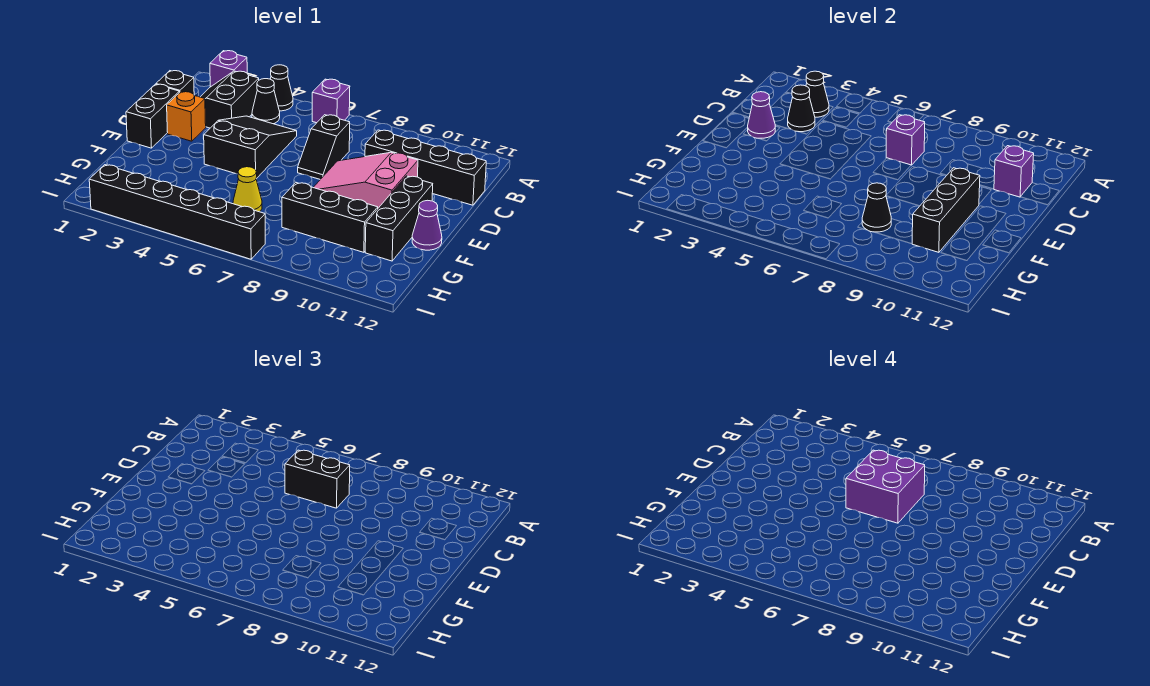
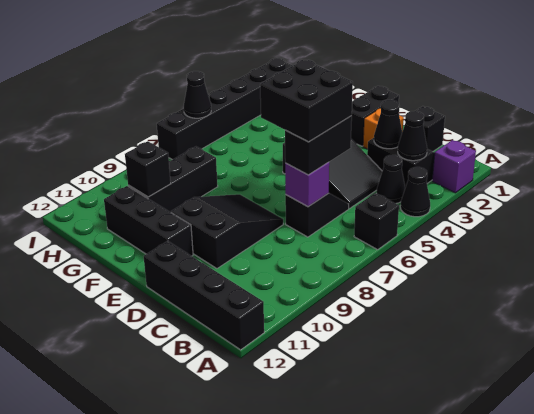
purple 1x1 brick [312,79,350,123] -> black 1x1 brick [354,193,399,250]
purple 2x2 brick [846,450,925,523] -> black 2x2 brick [260,60,353,142]
black 1x2 slope [298,115,350,180] -> black 1x2 slope turned to [285,193,349,237]
black 1x4 brick [365,130,486,205] -> black 1x4 brick turned to [144,241,264,350]
purple 1x1 brick [994,146,1034,197] -> none
black 1x2 brick [126,84,179,148] -> black 1x2 brick turned to [351,86,399,146]
purple 1x1 cone [748,92,775,138] -> none
pink 2x3 slope [313,152,418,208] -> black 2x3 slope [171,194,283,268]
black 1x3 brick [912,168,980,252] -> black 1x1 brick [125,141,171,197]
purple 1x1 cone [412,200,442,250] -> none
yellow 1x1 cone [233,167,262,212] -> none
black 1x1 cone [862,183,891,232] -> black 1x1 cone moved to [184,71,211,118]

